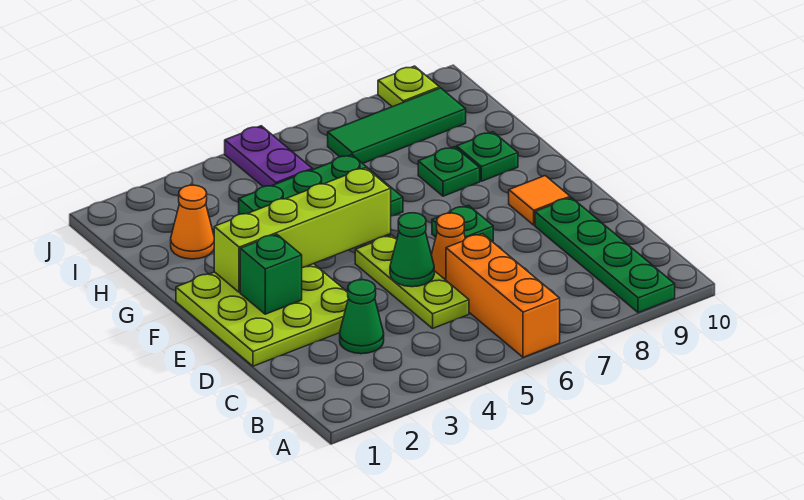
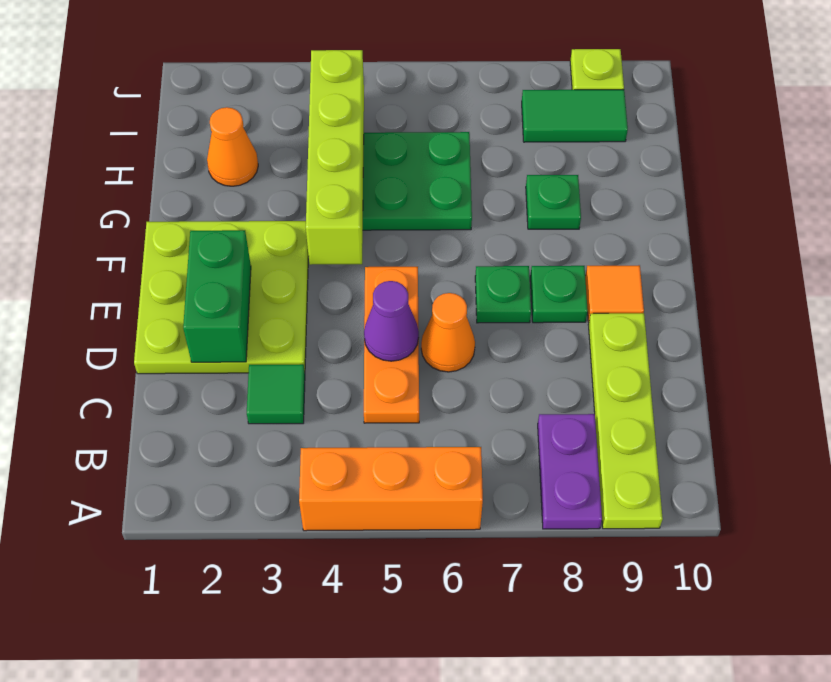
orange 1x3 brick [446,234,560,357] -> orange 1x3 brick turned to [299,447,483,531]
green 1x4 plate [535,197,675,313] -> lime 1x4 plate [588,313,663,529]
green 1x1 cone [340,280,384,354] -> green 1x1 tile [247,364,305,424]
lime 1x3 plate [355,235,469,328] -> orange 1x3 plate [364,267,419,423]
green 1x1 cone [390,213,434,287] -> purple 1x1 cone [364,281,419,361]
green 1x1 brick [240,234,302,314] -> green 1x2 brick [183,230,251,362]
lime 1x4 brick [214,168,391,292] -> lime 1x4 brick turned to [306,50,364,265]
green 1x1 plate [457,132,518,181] -> green 1x1 plate moved to [530,266,588,323]
purple 1x2 plate [225,126,312,187] -> purple 1x2 plate moved to [538,414,602,529]
green 1x3 tile [328,88,466,163] -> green 1x2 tile [522,90,628,142]

